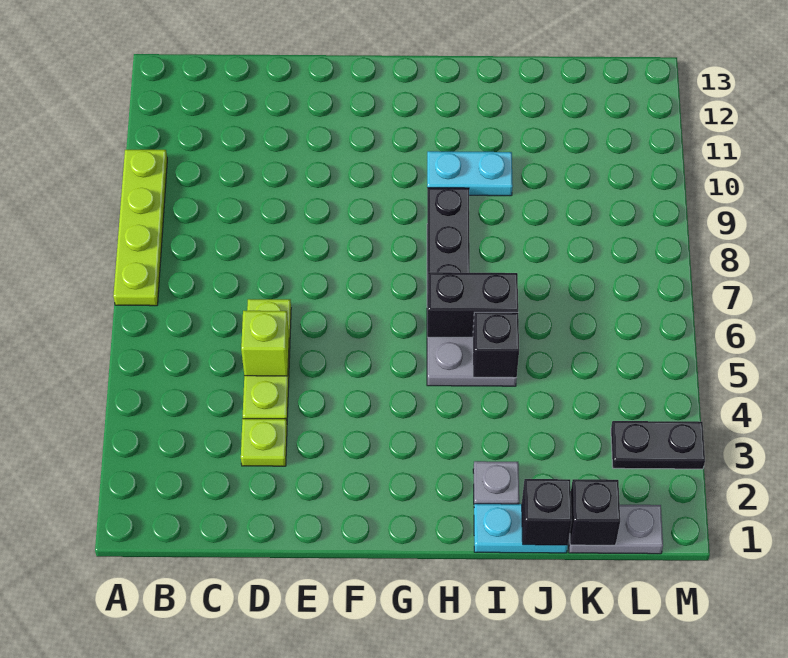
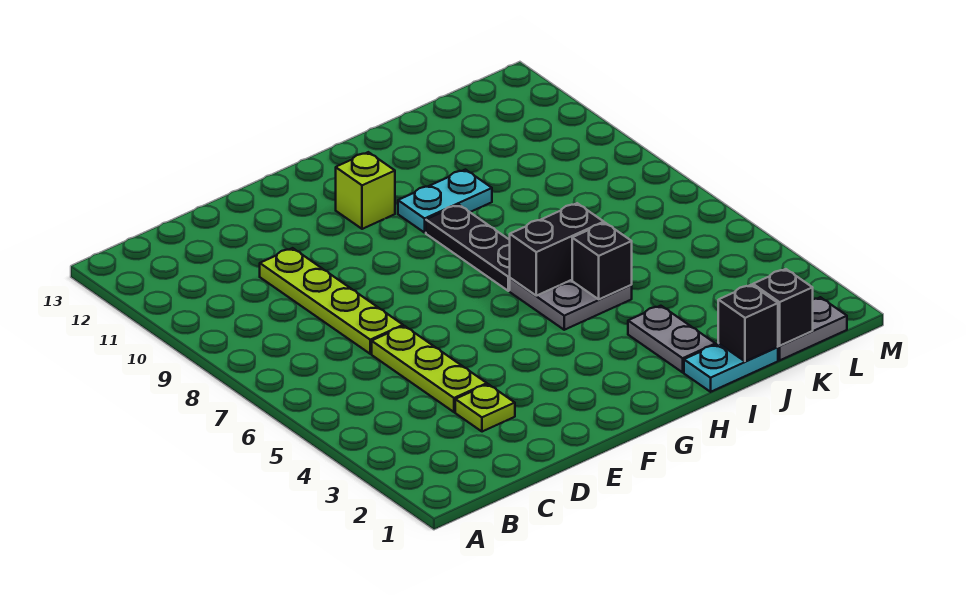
lime 1x4 plate [113,150,167,306] -> lime 1x4 plate moved to [260,248,403,354]
lime 1x1 brick [241,311,289,376] -> lime 1x1 brick moved to [336,152,395,229]
grey 1x1 plate [473,461,519,504] -> grey 1x2 plate [628,306,715,372]
black 1x2 plate [611,421,705,469] -> none

